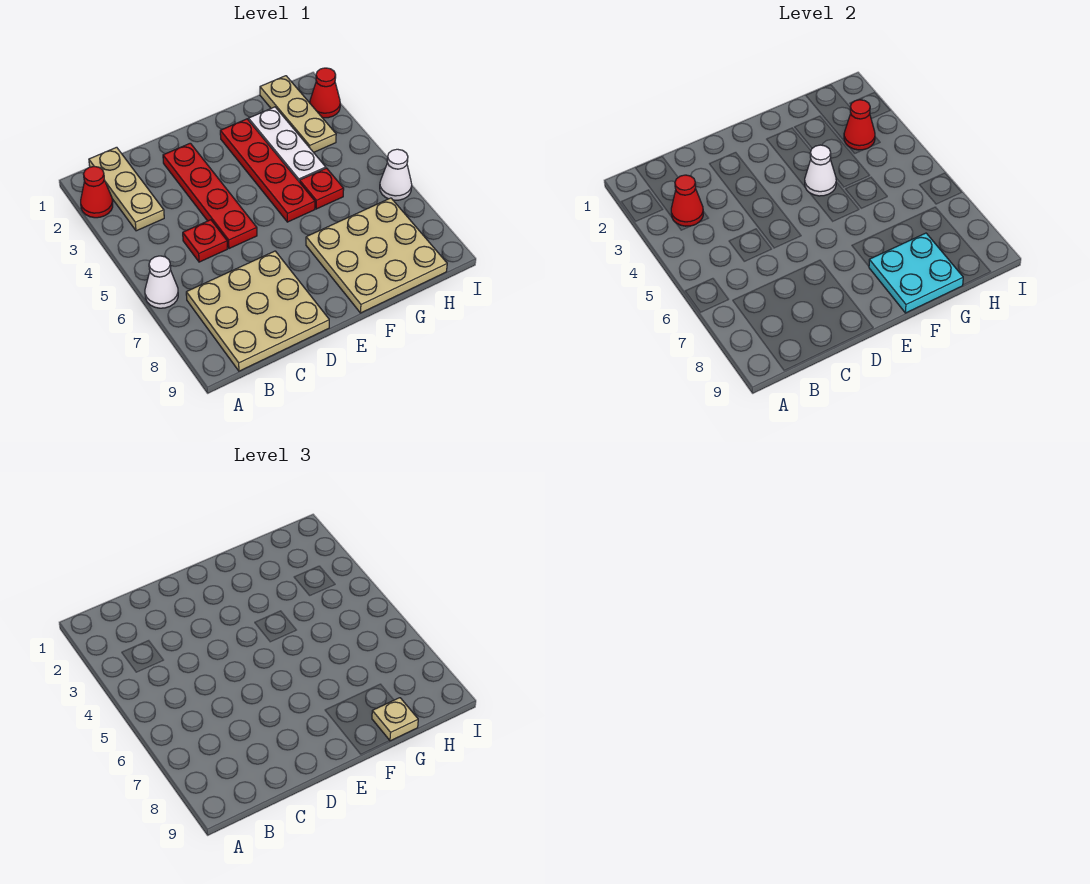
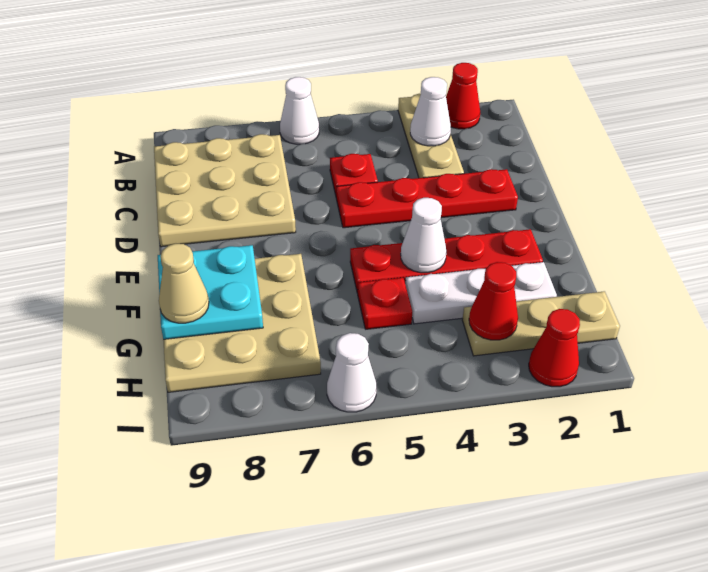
tan 1x3 plate [89,147,164,231] -> tan 1x3 plate turned to [398,94,464,178]
red 1x1 cone [671,175,703,226] -> white 1x1 cone [410,77,451,146]
tan 1x1 plate [372,698,418,741] -> tan 1x1 cone [159,244,209,323]

